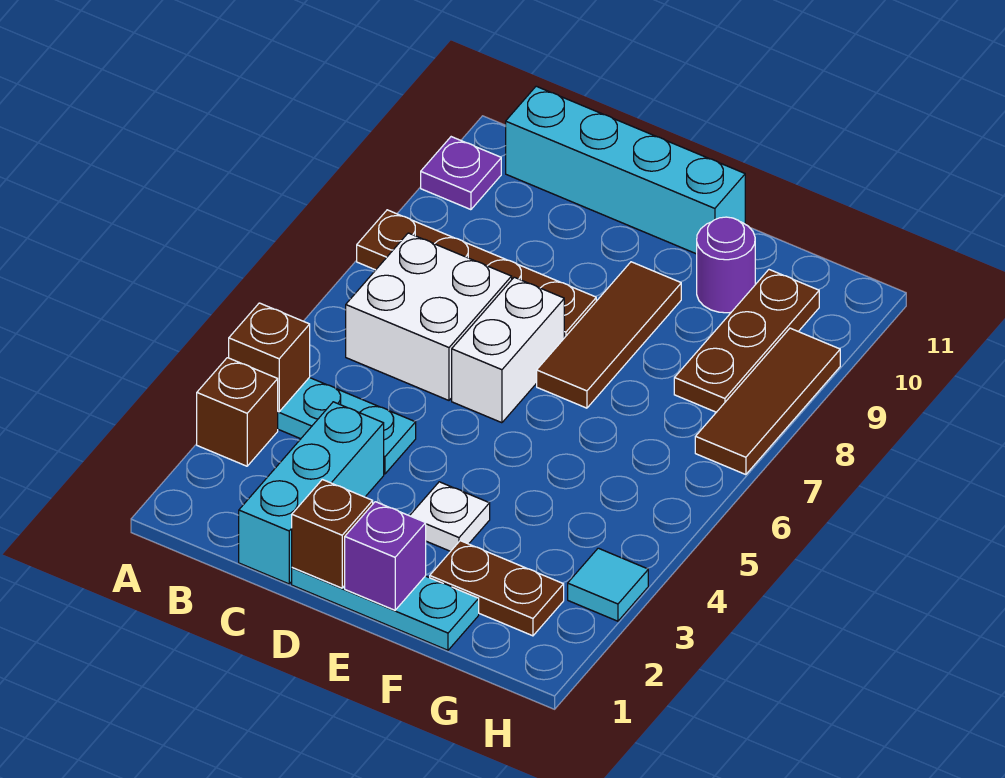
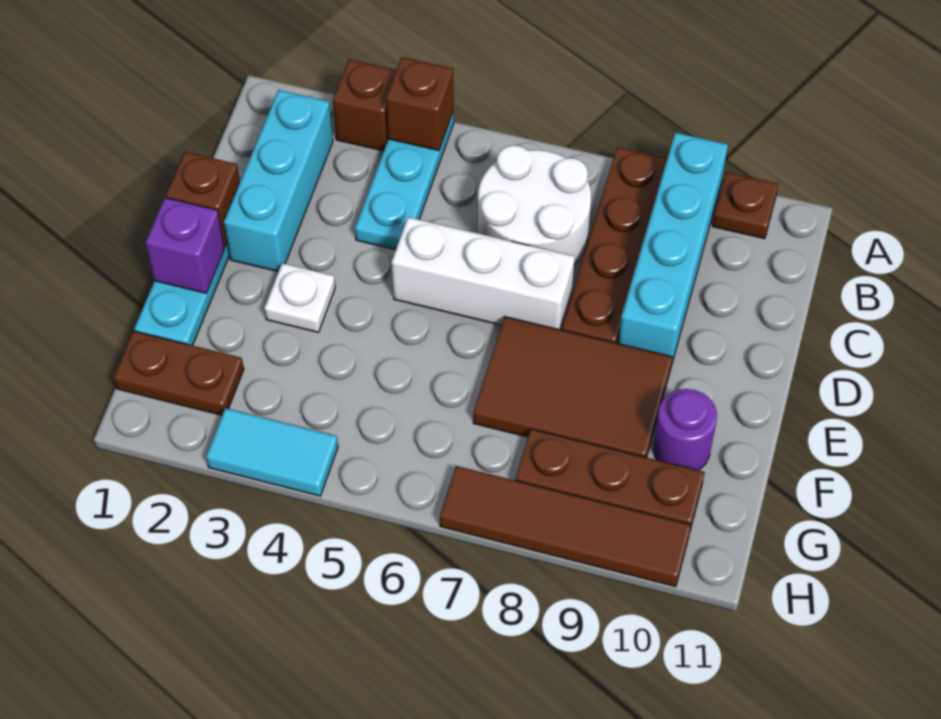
purple 1x1 plate [421,137,501,210] -> brown 1x1 plate [713,172,778,239]
white 2x2 brick [346,233,512,400] -> white 2x2 round brick [478,145,591,265]
cyan 1x4 brick [506,86,745,254] -> cyan 1x4 brick moved to [618,133,728,366]
cyan 1x3 brick [239,402,384,584] -> cyan 1x3 brick turned to [224,90,333,272]
white 1x2 brick [452,277,564,423] -> white 1x3 brick [392,217,575,330]
brown 1x3 tile [537,262,681,408] -> brown 2x3 tile [473,317,673,458]
brown 1x2 plate [430,541,564,636] -> brown 1x2 plate turned to [113,331,244,415]
cyan 1x1 tile [568,548,648,621] -> cyan 1x2 tile [206,408,338,496]
brown 1x3 tile [695,328,840,475] -> brown 1x4 tile [440,466,691,587]

